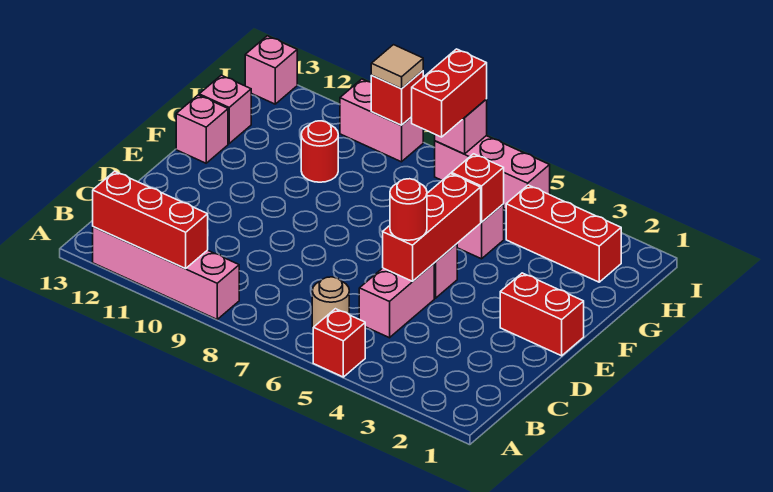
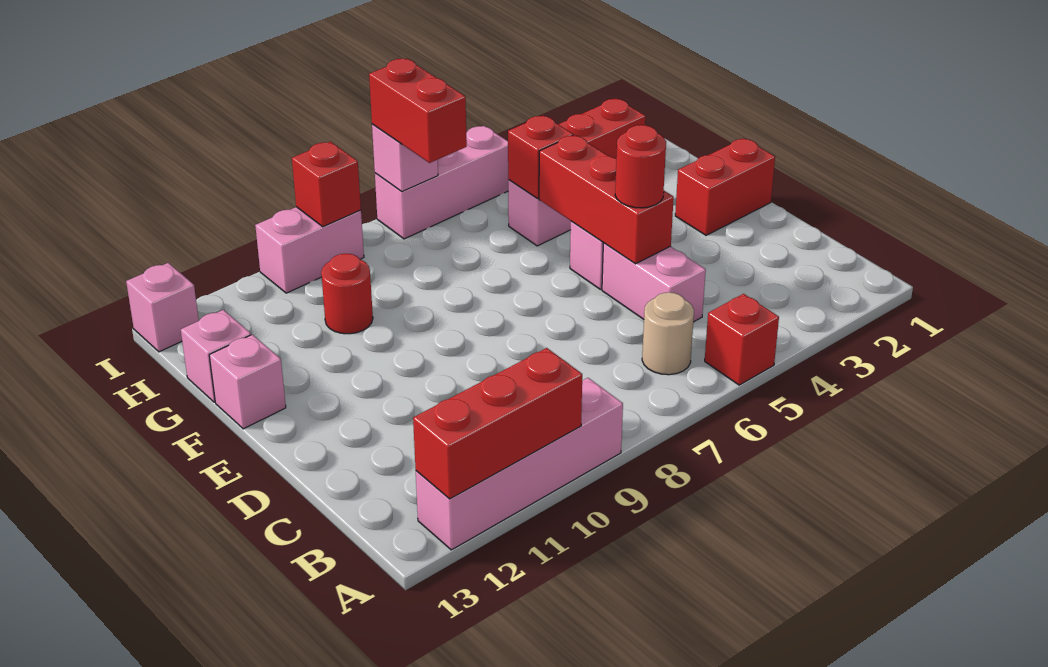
tan 1x1 tile [371,45,423,89] -> none

